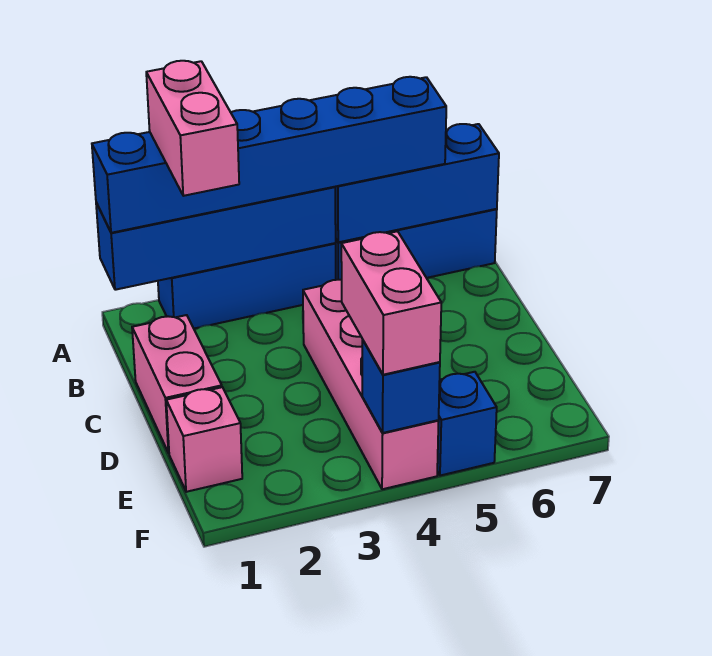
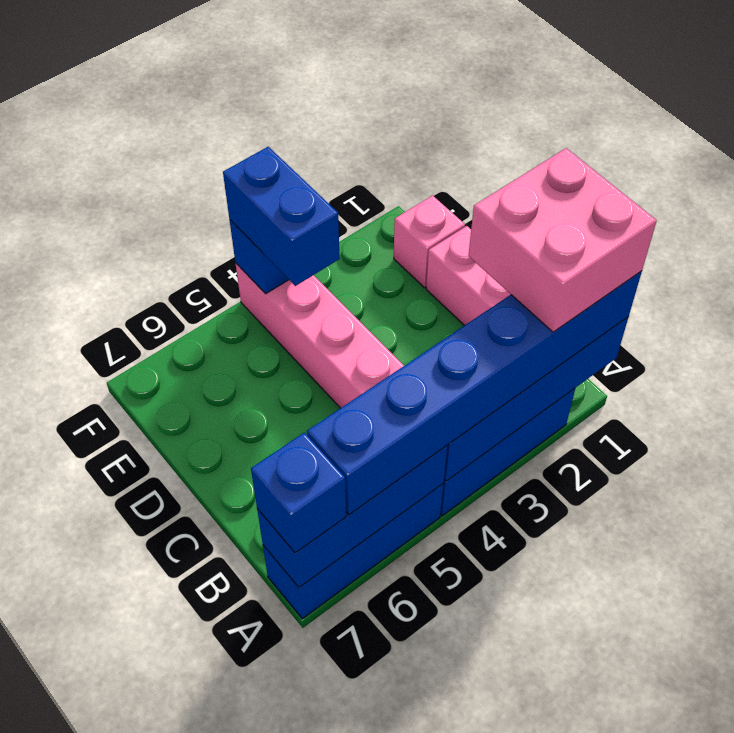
pink 1x2 brick [146,61,239,196] -> pink 2x2 brick [468,148,657,332]
pink 1x2 brick [341,231,441,375] -> blue 1x2 brick [223,147,340,286]
blue 1x1 brick [437,372,497,476] -> blue 1x1 brick moved to [251,433,346,553]

